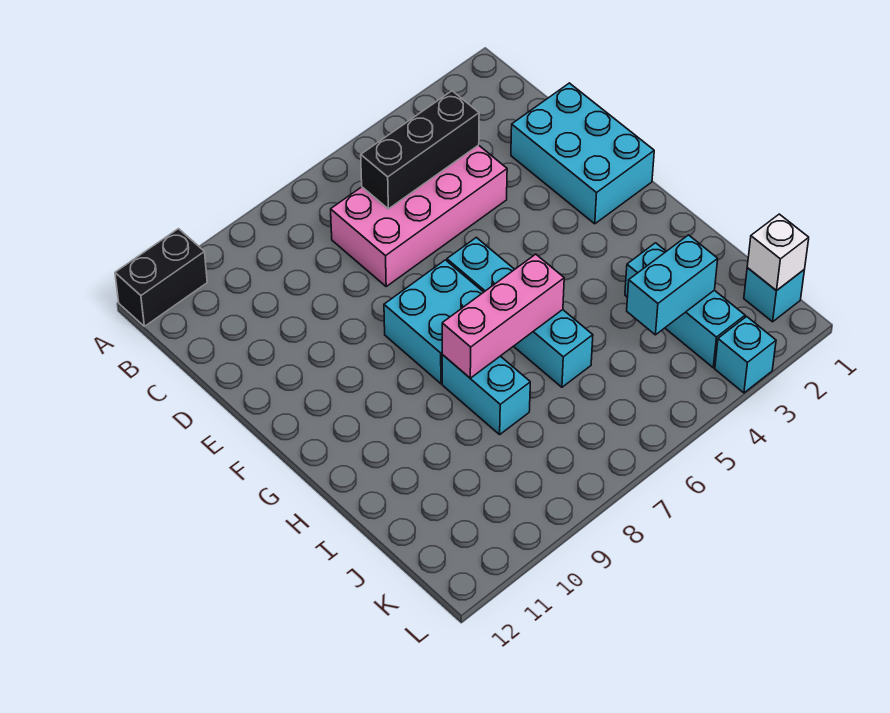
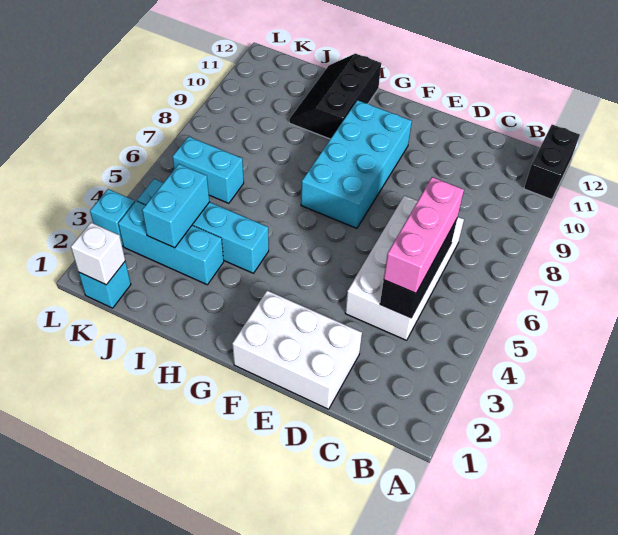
pink 2x4 brick [331,145,507,286] -> white 2x4 brick [345,196,464,340]
cyan 2x3 brick [511,83,654,224] -> white 2x3 brick [232,291,362,409]
cyan 1x4 brick [447,237,593,387] -> cyan 1x4 brick moved to [137,179,269,273]
cyan 2x2 brick [384,260,483,384] -> cyan 2x4 brick [301,100,412,228]
pink 1x3 brick [442,254,564,378] -> pink 1x3 brick moved to [384,177,464,293]
cyan 1x2 brick [442,355,530,434] -> cyan 1x2 brick moved to [173,137,244,203]
none -> black 2x3 slope [289,53,381,139]

